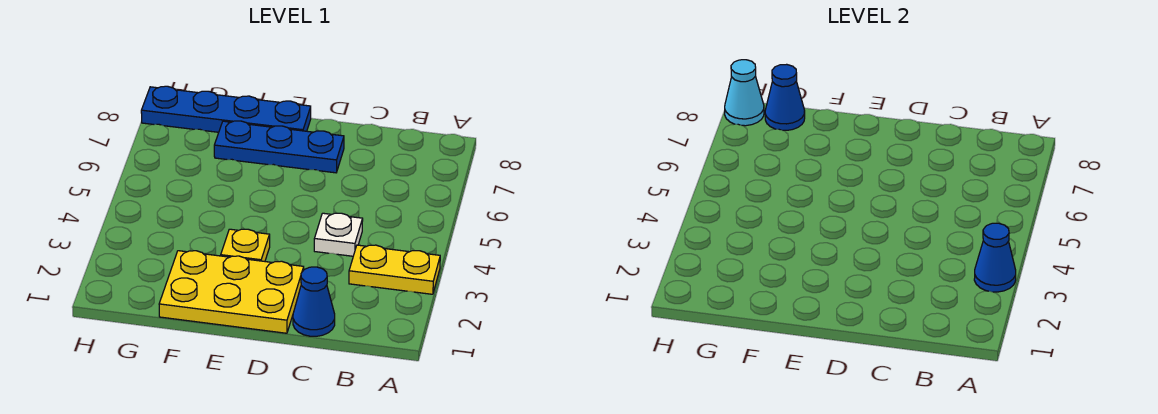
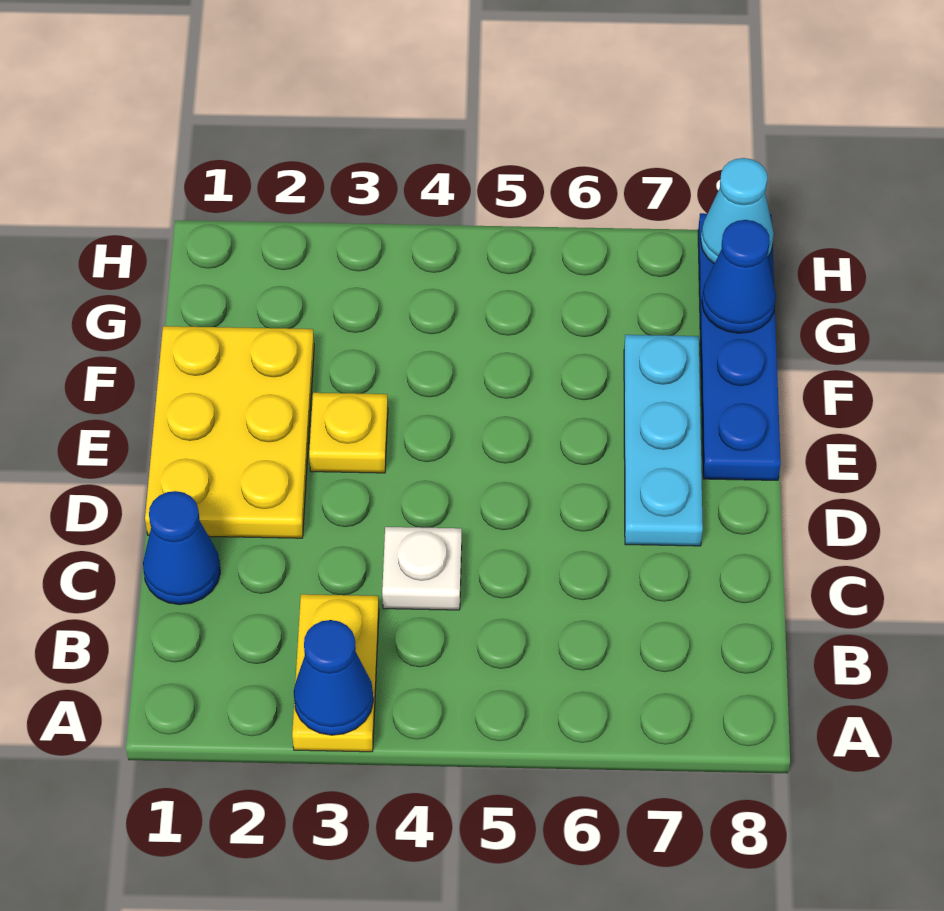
blue 1x3 plate [214,121,344,173] -> cyan 1x3 plate [624,335,703,546]

